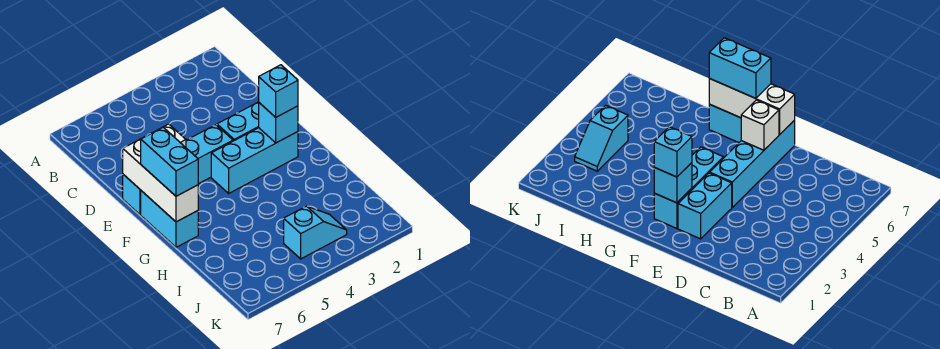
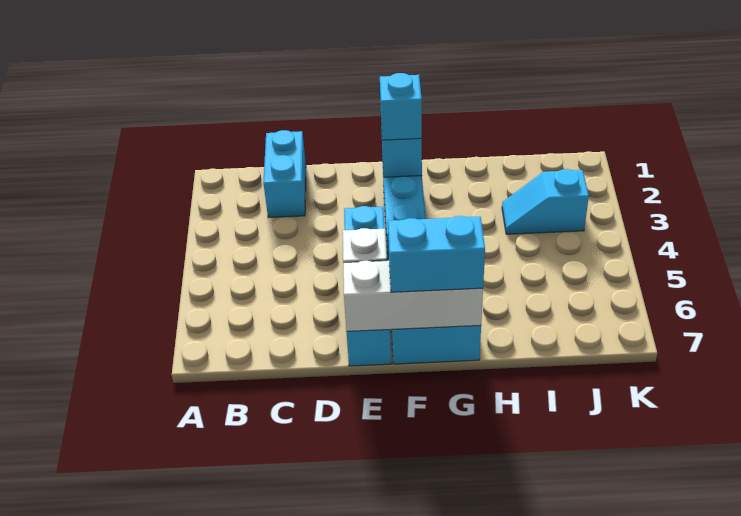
cyan 1x2 brick [217,102,259,141] -> cyan 1x2 brick moved to [263,130,306,218]
cyan 1x2 slope [284,206,347,259] -> cyan 1x2 slope turned to [502,169,589,234]

